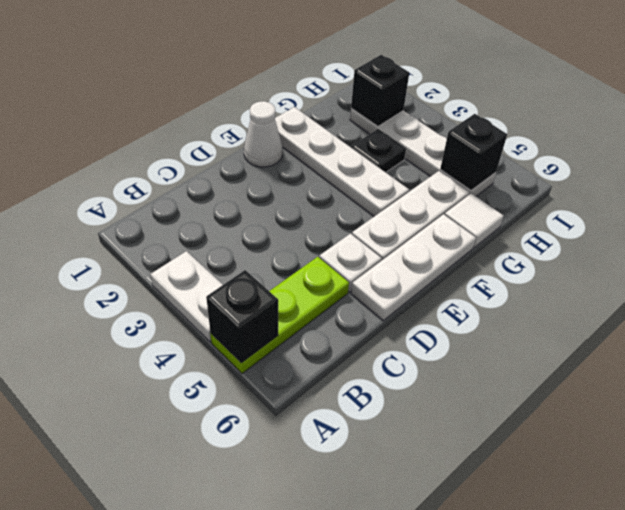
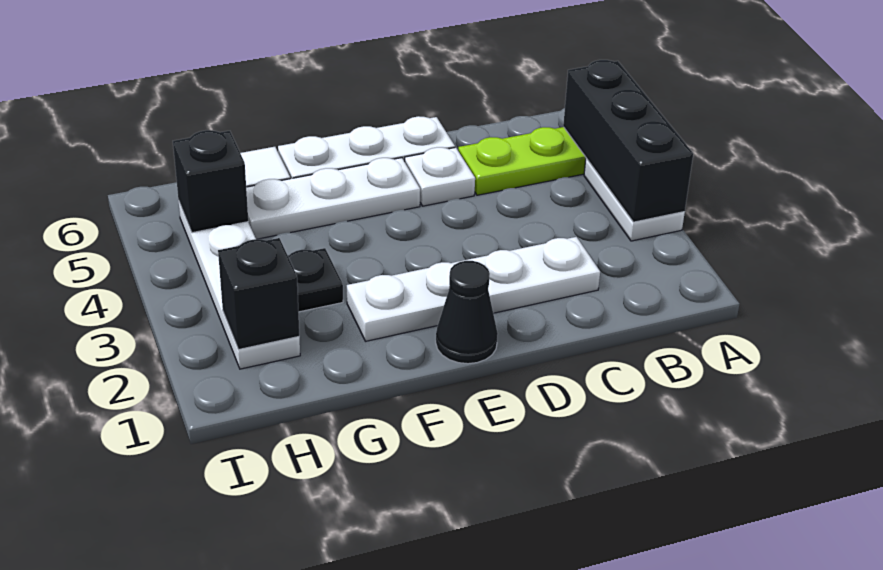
black 1x1 brick [206,270,278,363] -> black 1x3 brick [563,60,693,222]
white 1x1 cone [244,101,282,167] -> black 1x1 cone [436,261,498,364]
white 1x4 plate [275,107,409,216] -> white 1x4 plate turned to [347,237,600,341]

